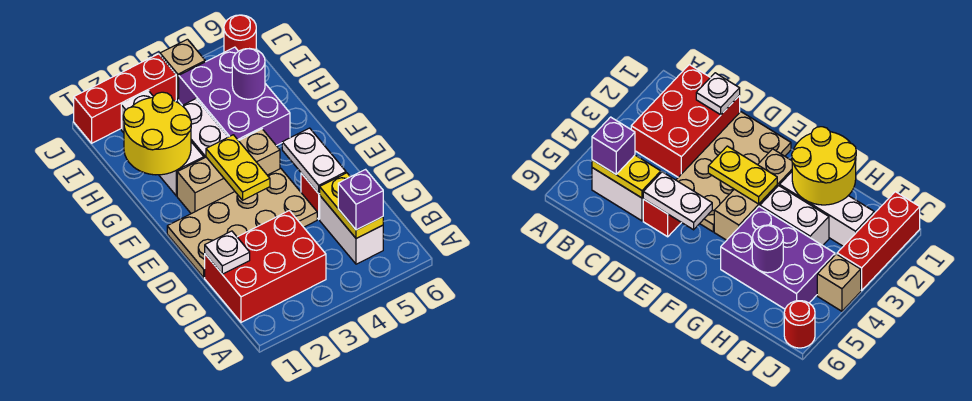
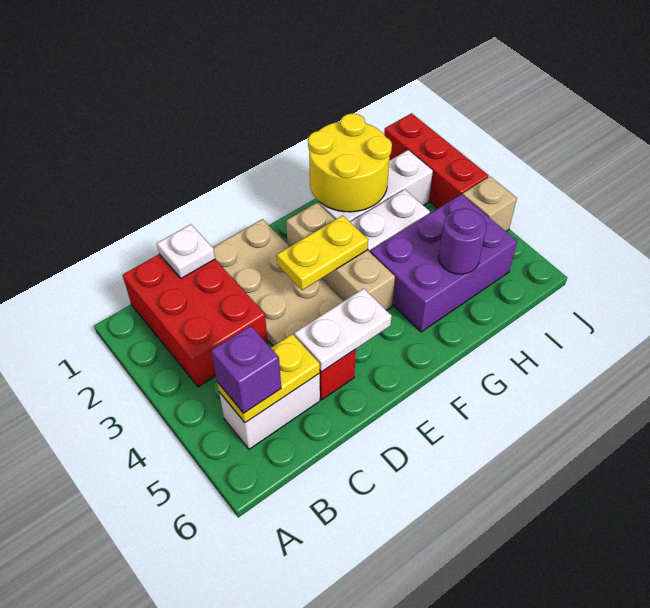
red 1x1 round brick [224,15,256,52] -> none

